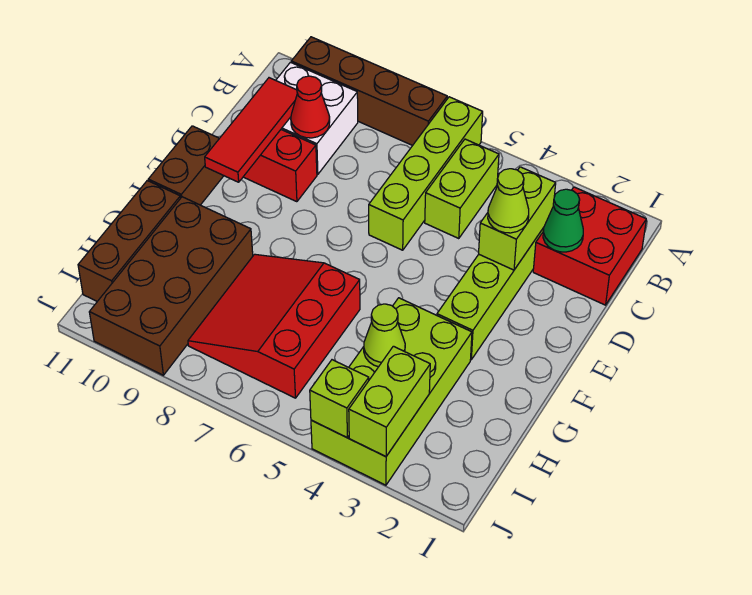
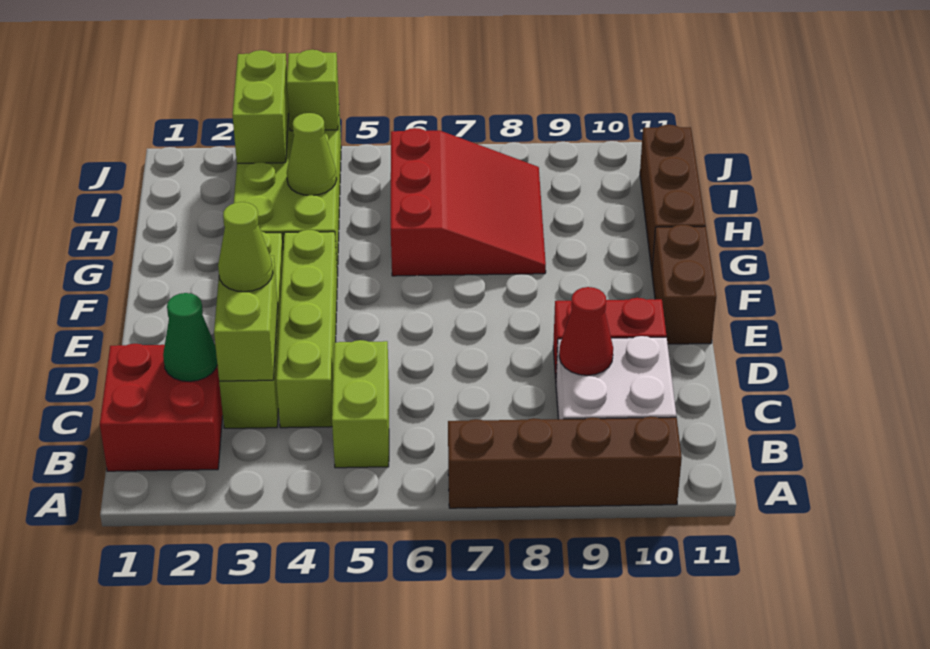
lime 1x4 brick [369,97,483,250] -> lime 1x4 brick moved to [276,230,337,428]
red 1x3 tile [205,78,297,182] -> none
brown 2x4 brick [89,197,253,375] -> none

